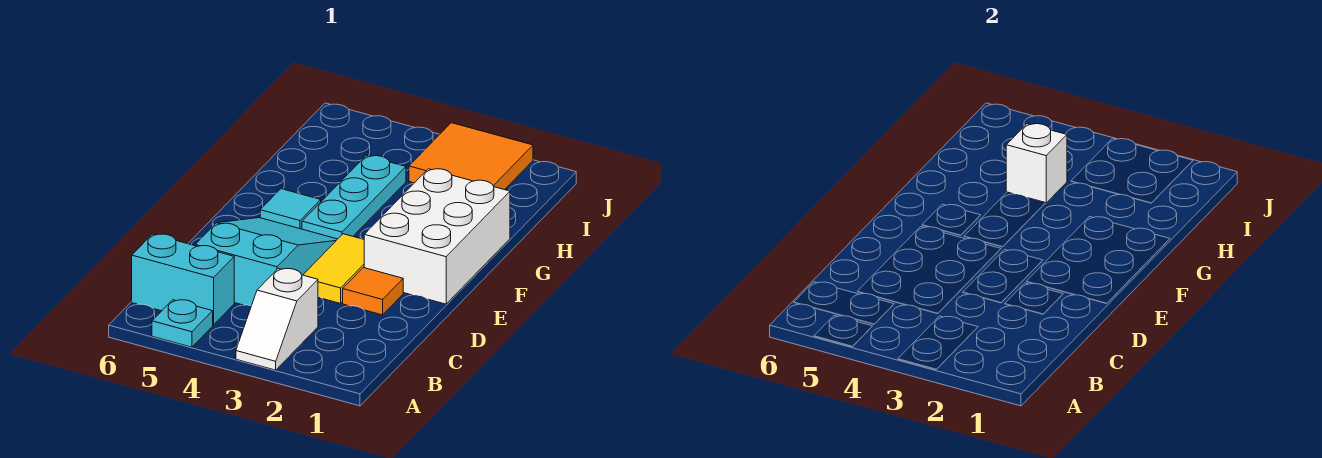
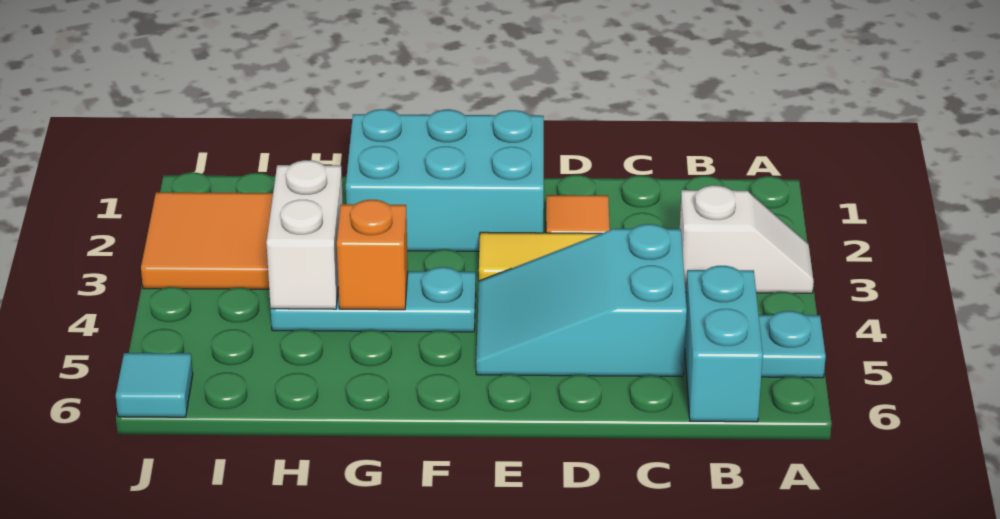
white 2x3 brick [364,169,510,304] -> cyan 2x3 brick [346,109,544,251]
cyan 1x1 tile [260,189,321,229] -> cyan 1x1 tile moved to [116,353,193,417]
none -> orange 1x1 brick [337,200,408,310]
white 1x1 brick [1006,124,1067,203] -> white 1x2 brick [266,160,343,309]

